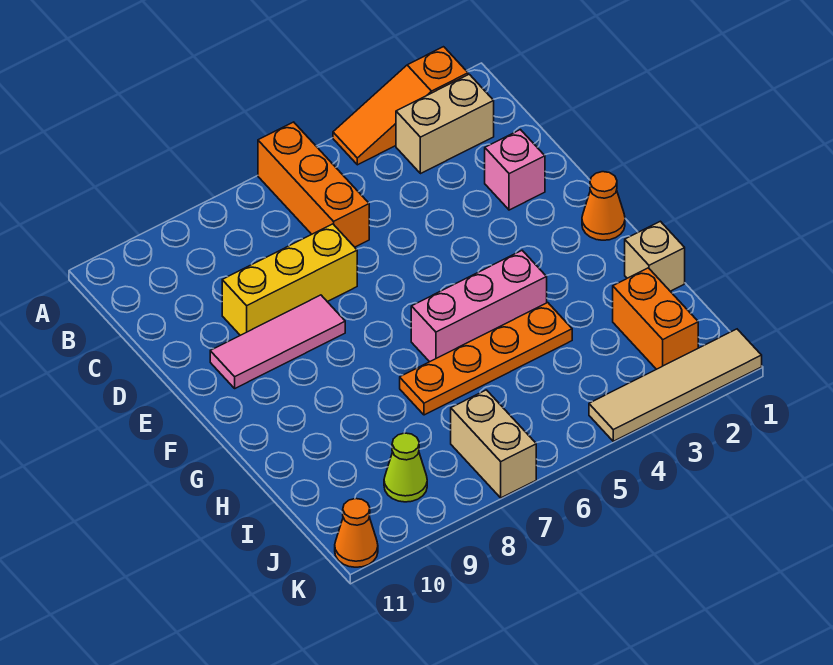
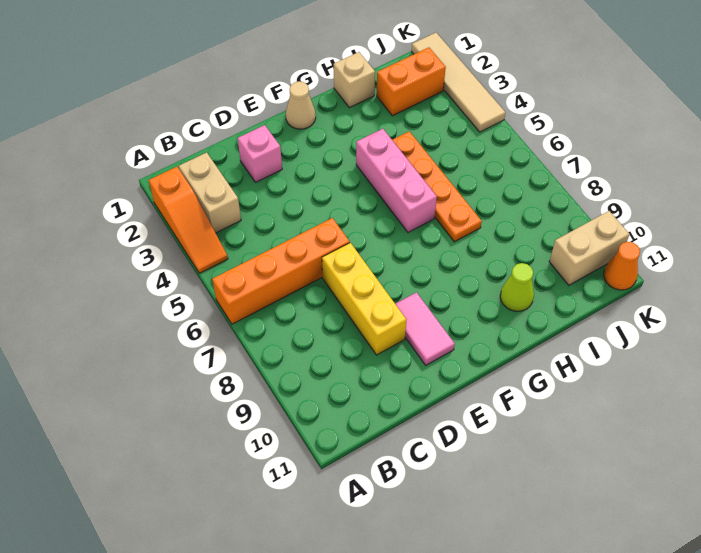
orange 1x3 brick [258,122,369,247] -> orange 1x4 brick [212,218,350,324]
pink 1x3 tile [210,295,345,388] -> pink 1x2 tile [396,292,455,365]
orange 1x1 cone [582,172,625,240] -> tan 1x1 cone [286,81,316,129]
tan 1x2 brick [451,390,536,498] -> tan 1x2 brick moved to [549,211,630,285]
lime 1x1 cone [384,433,427,502] -> lime 1x1 cone moved to [500,263,534,311]

